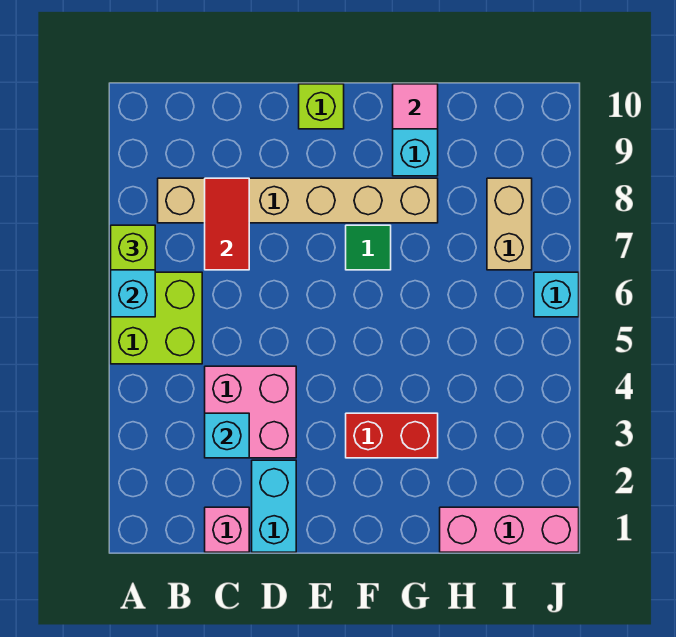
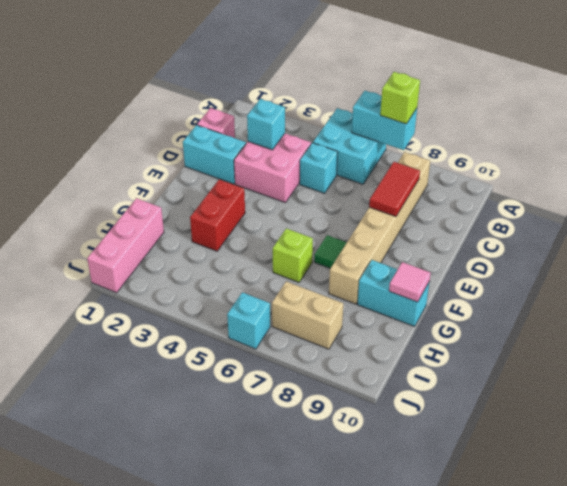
lime 2x2 brick [111,272,202,364] -> cyan 2x2 brick [313,108,386,184]
none -> cyan 1x1 brick [300,143,337,193]
red 1x2 tile [205,178,249,270] -> red 1x2 tile turned to [369,162,420,217]
lime 1x1 brick [299,84,344,129] -> lime 1x1 brick moved to [273,228,313,282]

